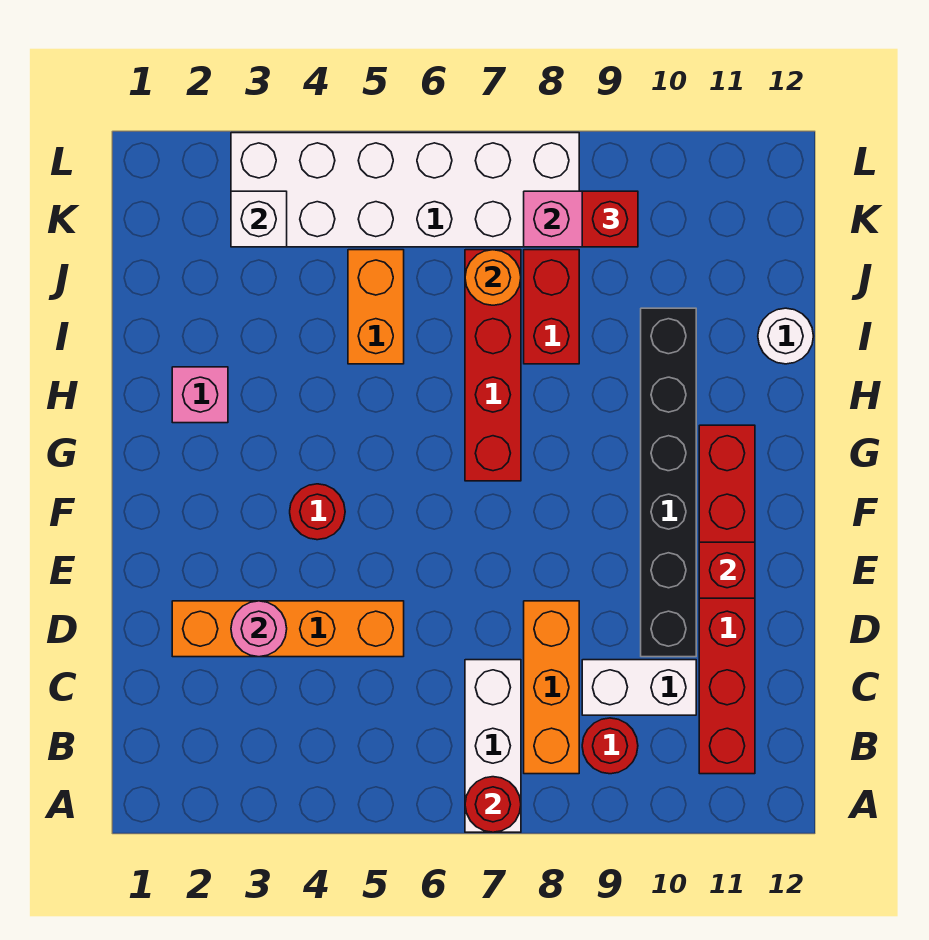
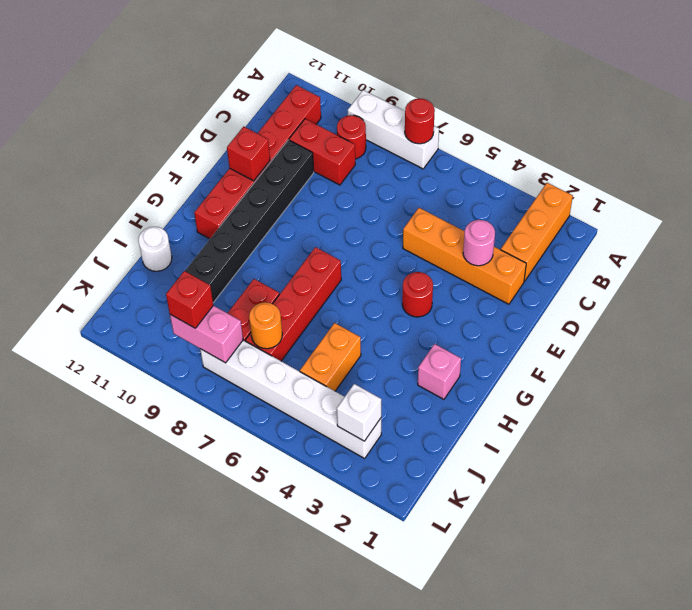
white 1x3 brick [465,660,521,832] -> white 1x3 brick turned to [348,90,439,169]
orange 1x3 brick [524,601,579,774] -> orange 1x3 brick moved to [501,183,573,281]
white 1x2 brick [582,660,696,715] -> red 1x2 brick [289,119,355,185]
white 2x6 brick [231,133,579,247] -> white 1x6 brick [200,340,381,458]

